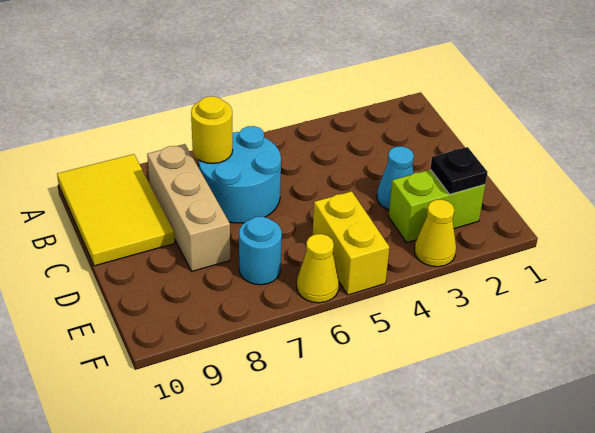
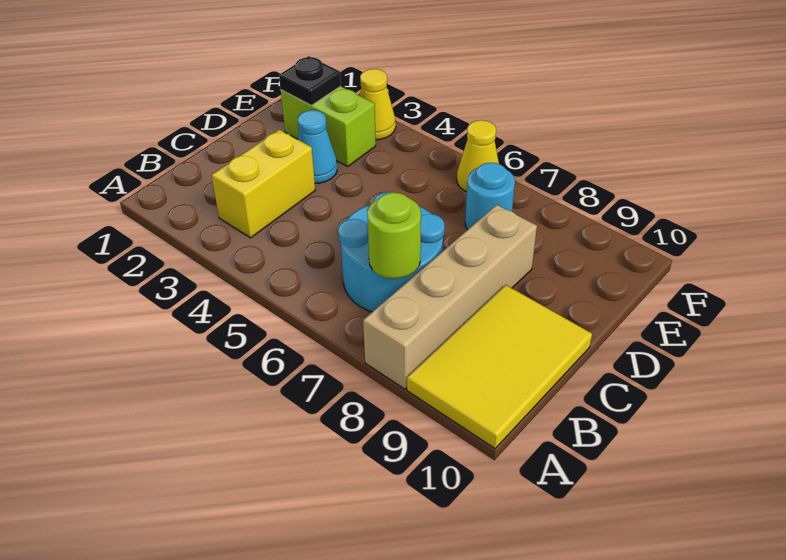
yellow 1x1 round brick [191,96,233,164] -> lime 1x1 round brick [367,192,421,279]
tan 1x3 brick [147,144,230,271] -> tan 1x4 brick [363,205,537,389]
yellow 1x2 brick [313,191,389,295] -> yellow 1x2 brick moved to [212,130,315,238]

